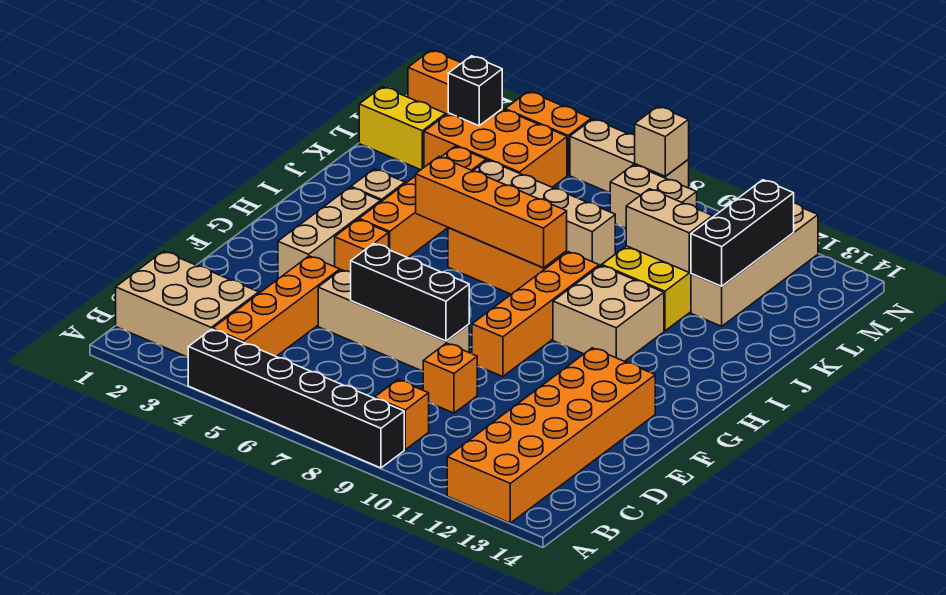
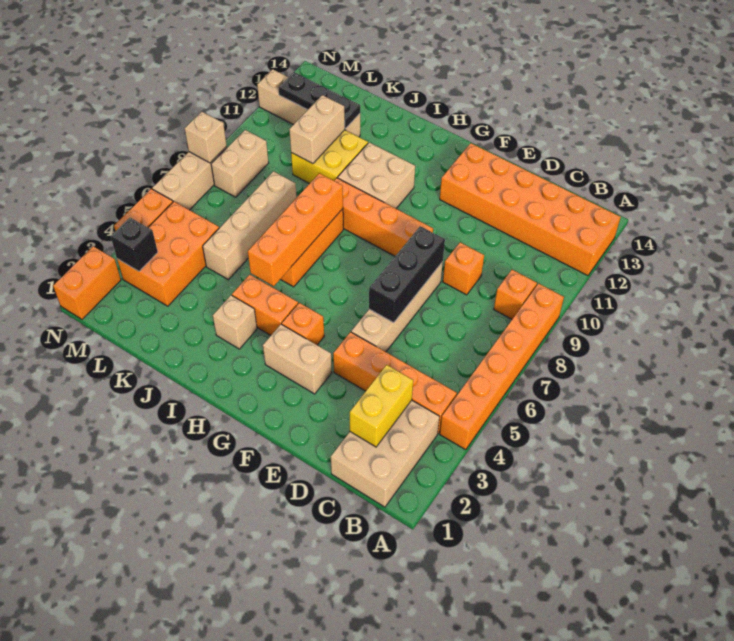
black 1x6 brick [188,329,404,468] -> orange 1x6 brick [440,283,564,450]
tan 1x3 brick [278,187,381,279] -> tan 1x2 brick [263,324,332,394]
orange 1x4 brick [359,146,486,258] -> orange 1x2 brick [232,274,298,335]
black 1x3 brick [691,180,794,286] -> black 1x3 plate [278,72,360,129]
yellow 1x2 brick [359,87,446,170] -> yellow 1x2 brick moved to [350,365,413,447]

